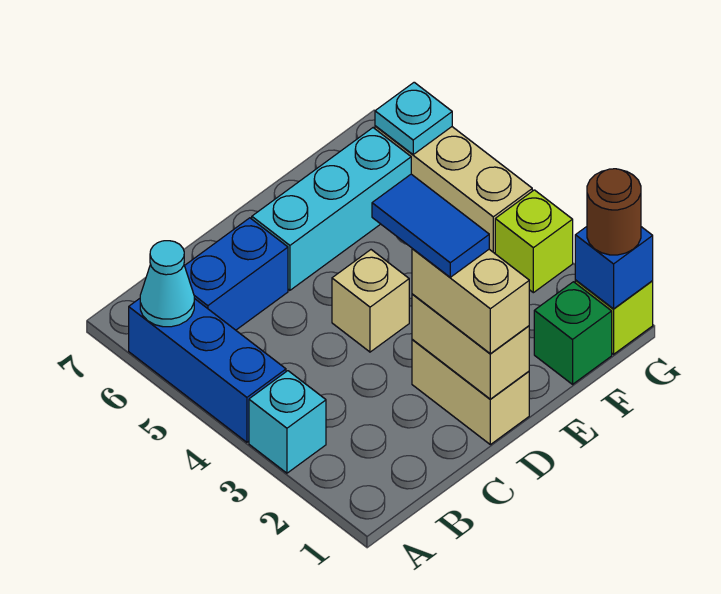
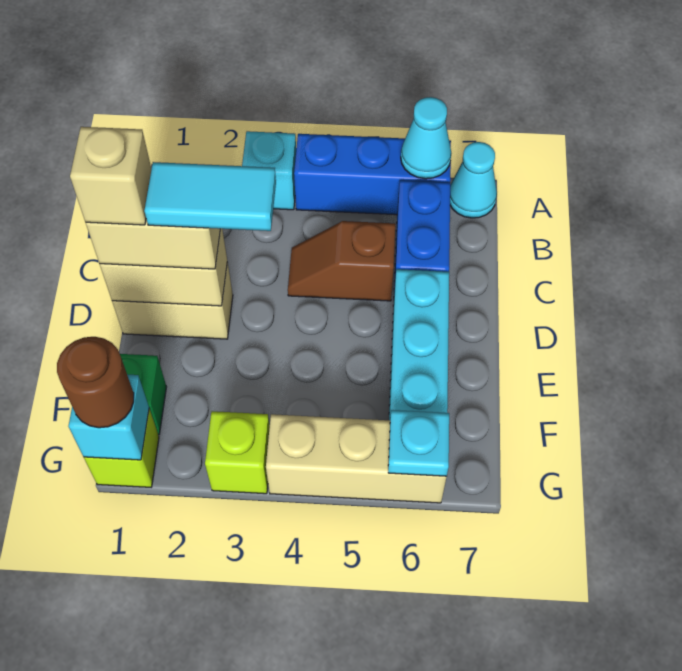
none -> cyan 1x1 cone [450,142,497,218]
none -> brown 1x2 slope [288,221,395,301]
blue 1x2 tile [372,174,489,277] -> cyan 1x2 tile [144,162,276,231]
tan 1x1 brick [332,250,409,352] -> tan 1x1 brick moved to [70,127,152,225]
blue 1x1 brick [575,227,653,309] -> cyan 1x1 brick [69,375,149,460]

